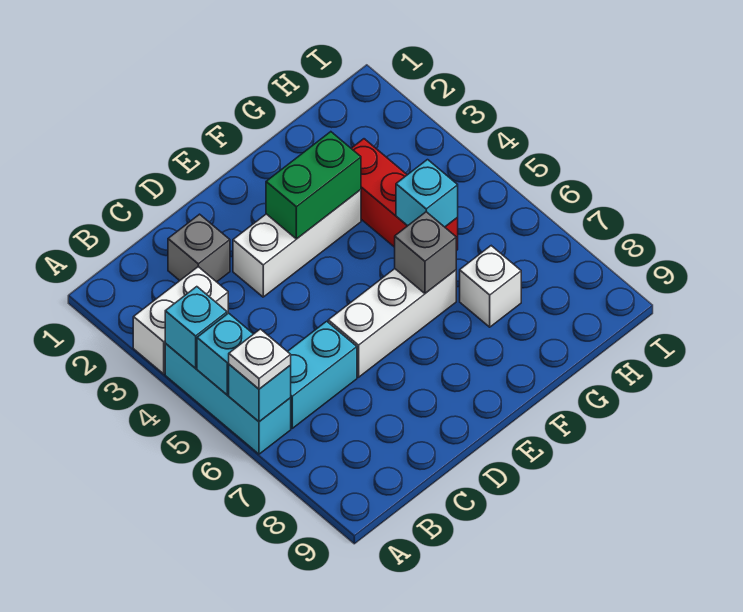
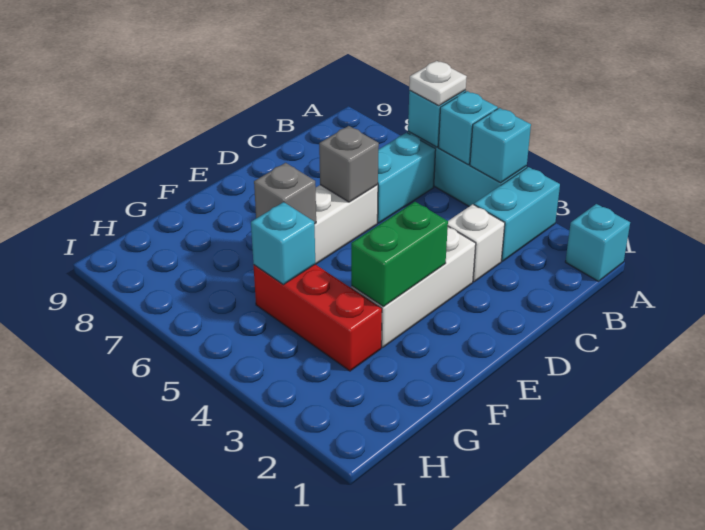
none -> cyan 1x1 brick [565,204,630,281]
white 1x2 brick [133,267,228,374] -> cyan 1x2 brick [474,167,560,261]
grey 1x1 brick [168,214,230,282] -> grey 1x1 brick moved to [319,126,379,202]
white 1x1 brick [460,246,521,327] -> white 1x1 brick moved to [448,204,505,282]

